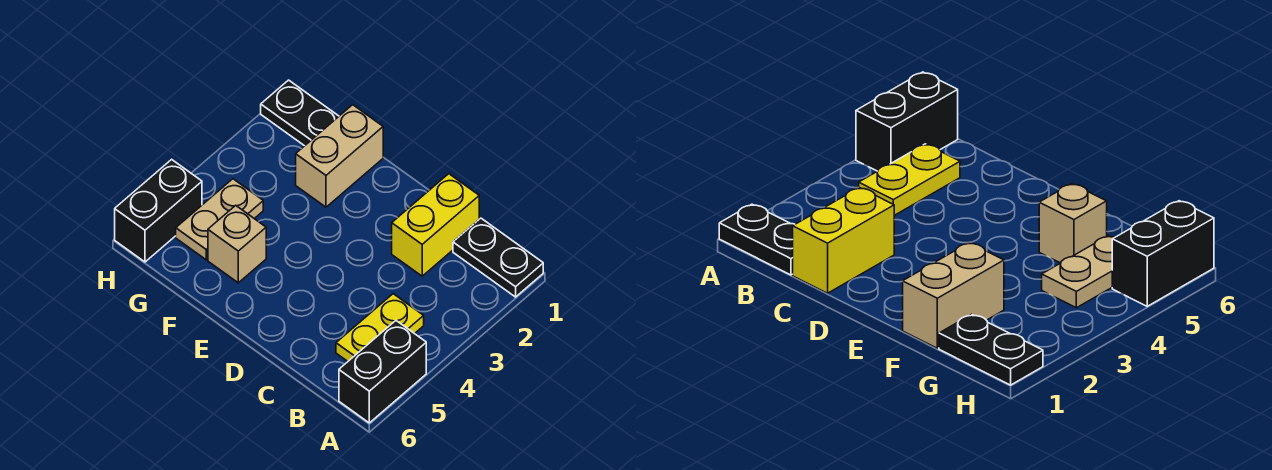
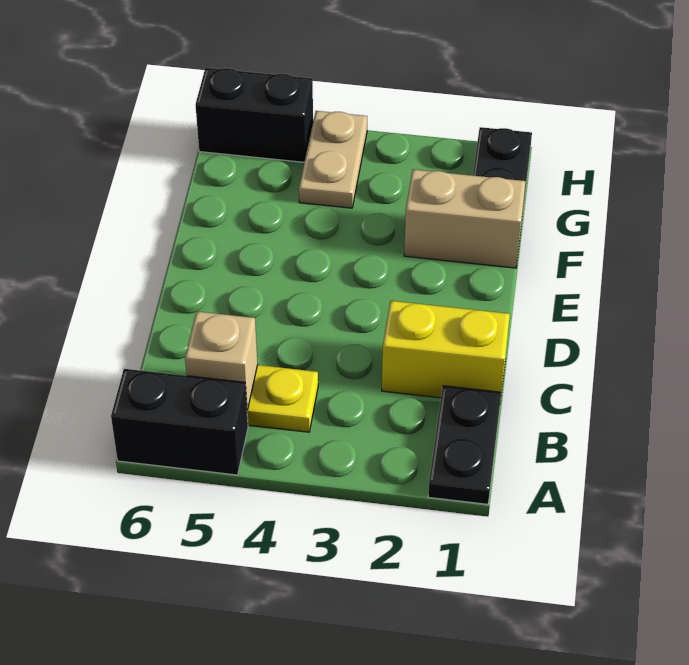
tan 1x1 brick [208,205,266,283] -> tan 1x1 brick moved to [185,311,258,410]
tan 1x2 plate [176,179,263,260] -> tan 1x2 plate turned to [299,111,367,208]

